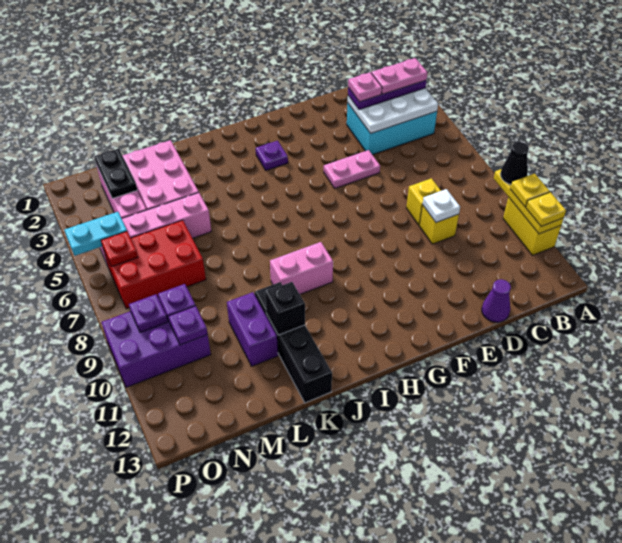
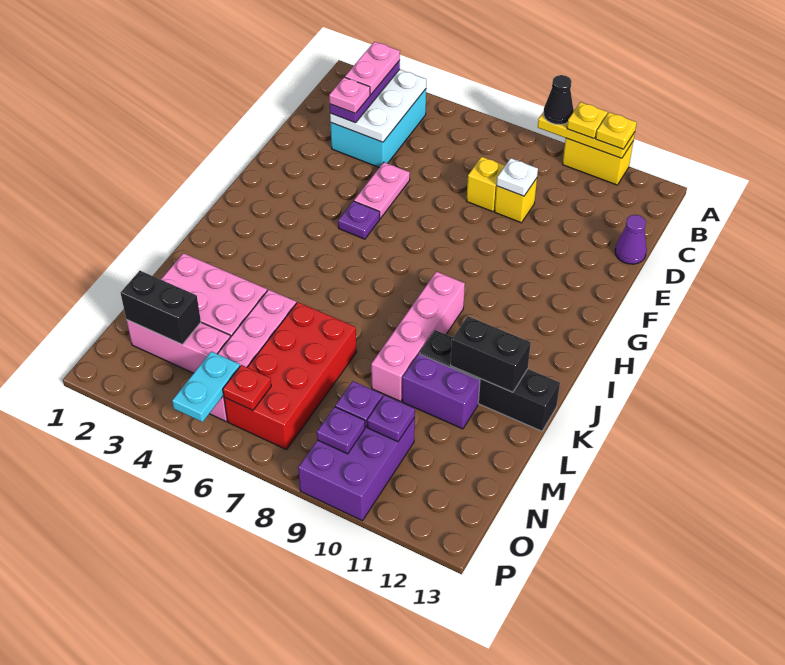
purple 1x1 plate [256,141,288,170] -> purple 1x1 plate moved to [338,201,380,239]
pink 1x2 brick [270,242,333,294] -> pink 1x4 brick [371,271,465,401]
black 1x1 brick [265,282,305,335] -> black 1x2 brick [451,316,531,392]
red 2x3 brick [103,220,206,309] -> red 2x4 brick [224,302,356,450]
black 1x2 plate [94,149,137,199] -> black 1x2 brick [121,271,201,344]

